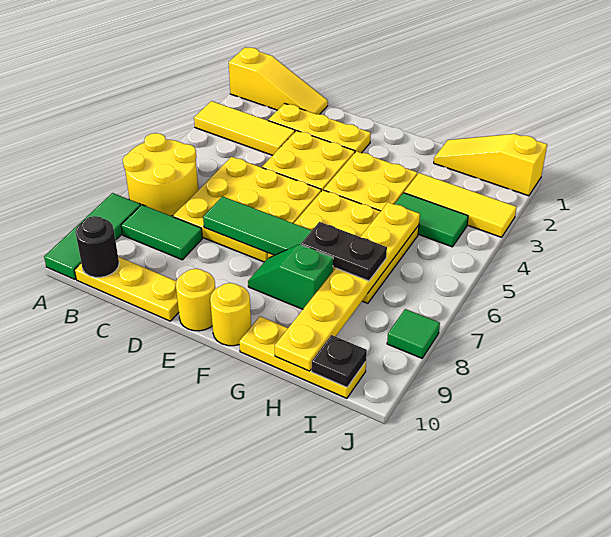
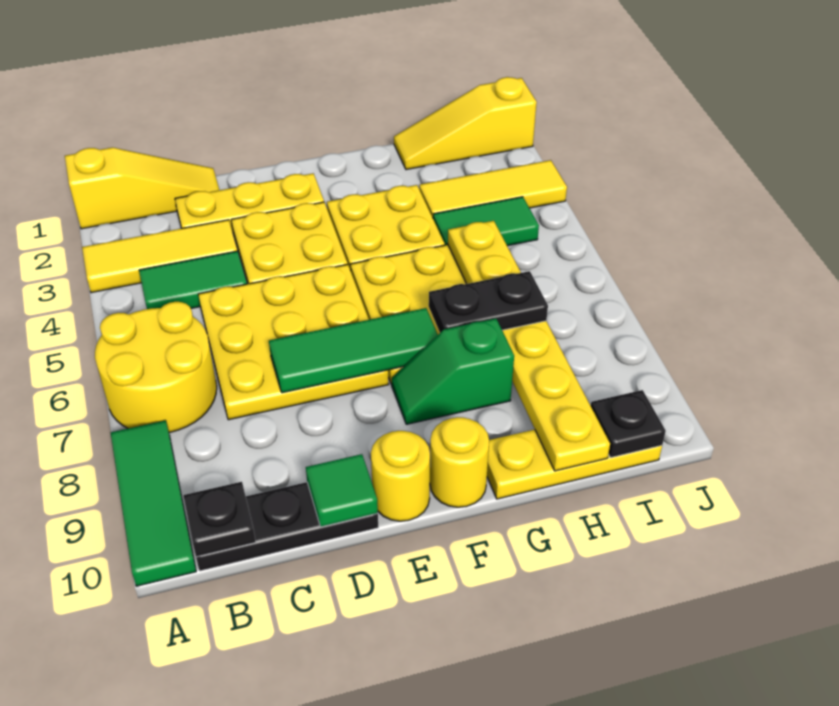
green 1x2 tile [121,205,202,260] -> green 1x2 tile moved to [139,251,247,309]
yellow 1x3 plate [75,257,179,321] -> black 1x3 plate [196,482,378,571]
black 1x1 round brick [75,216,119,277] -> black 1x1 plate [183,482,256,557]
green 1x1 tile [387,309,440,358] -> green 1x1 tile moved to [306,454,378,527]

